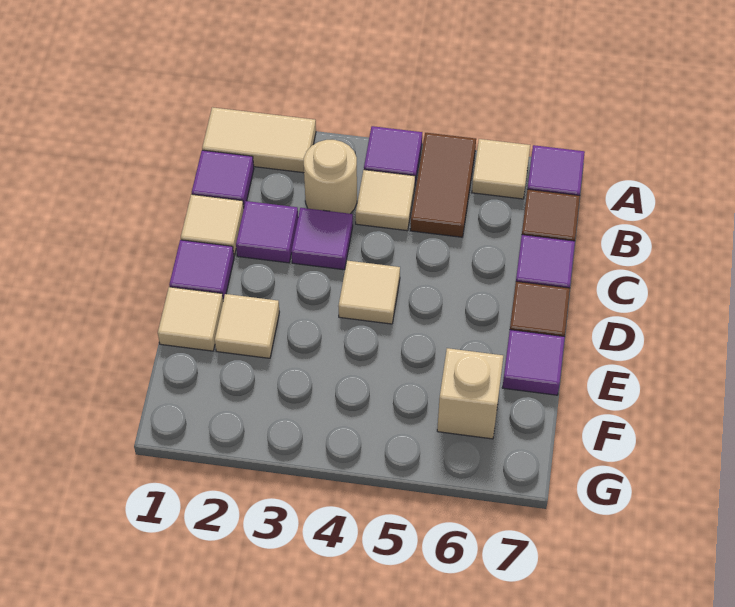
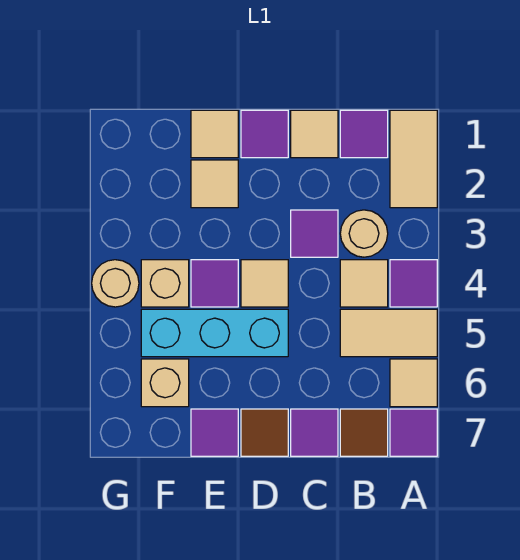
brown 1x2 tile [410,133,476,237] -> tan 1x2 tile [340,309,437,357]
purple 1x1 tile [236,201,298,263] -> purple 1x1 tile moved to [191,260,238,307]
none -> cyan 1x3 brick [141,309,288,357]
none -> tan 1x1 brick [141,260,189,307]
none -> tan 1x1 round brick [92,260,139,307]

